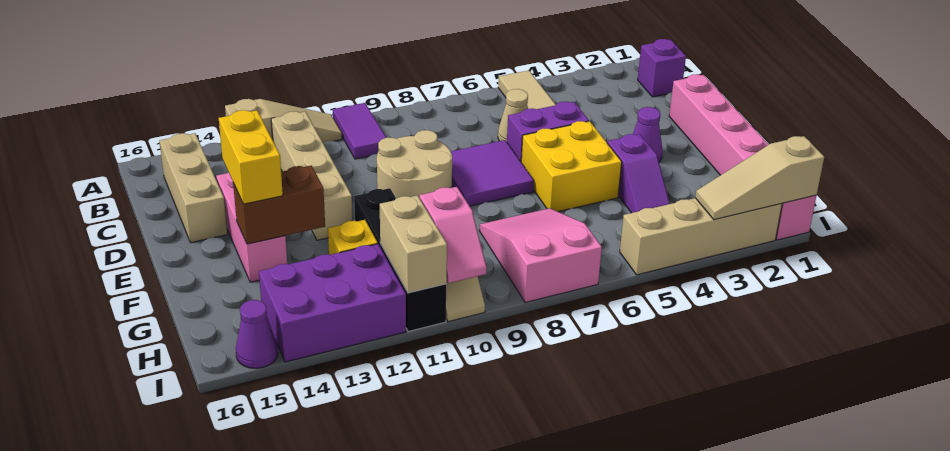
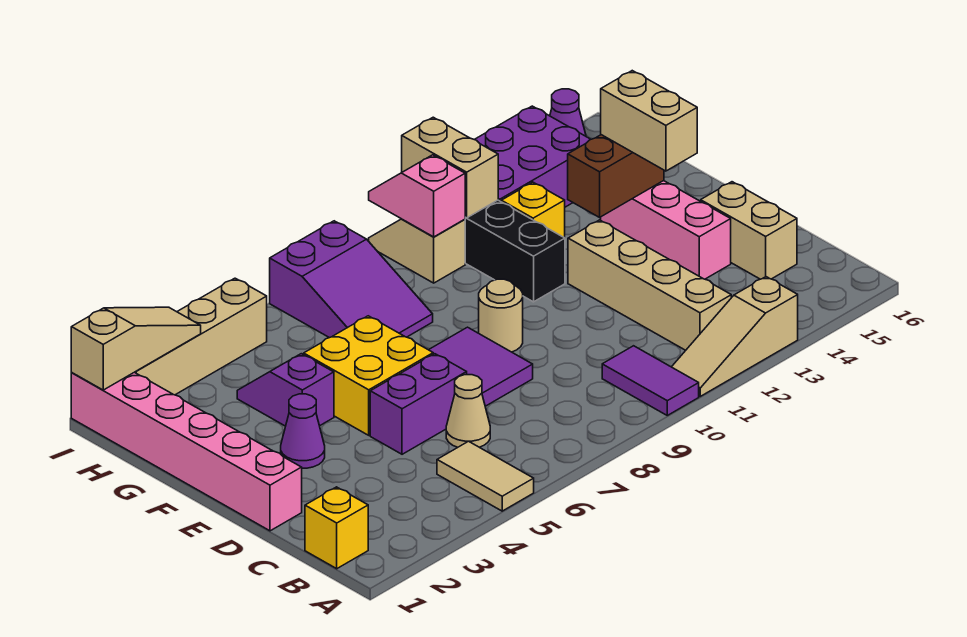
purple 1x1 brick [638,39,686,97] -> yellow 1x1 brick [305,487,368,569]
tan 1x3 brick [159,133,227,243] -> tan 1x2 brick [701,182,797,279]
tan 2x2 round brick [377,130,452,199] -> tan 1x1 round brick [479,279,523,352]
yellow 1x2 brick [219,110,283,204] -> tan 1x2 brick [601,71,697,171]
pink 2x3 slope [479,208,602,303] -> purple 2x3 slope [270,221,433,338]

